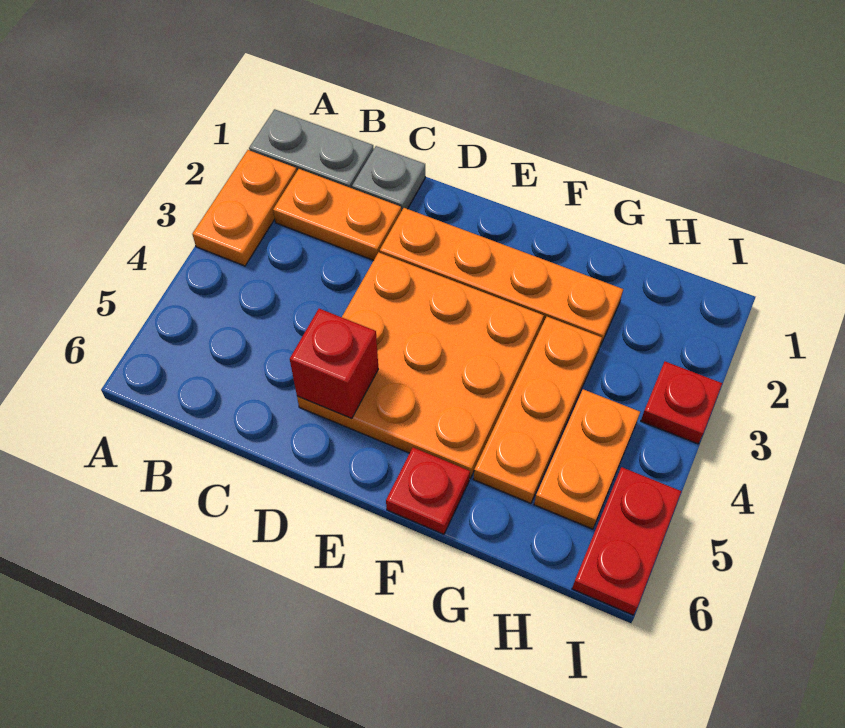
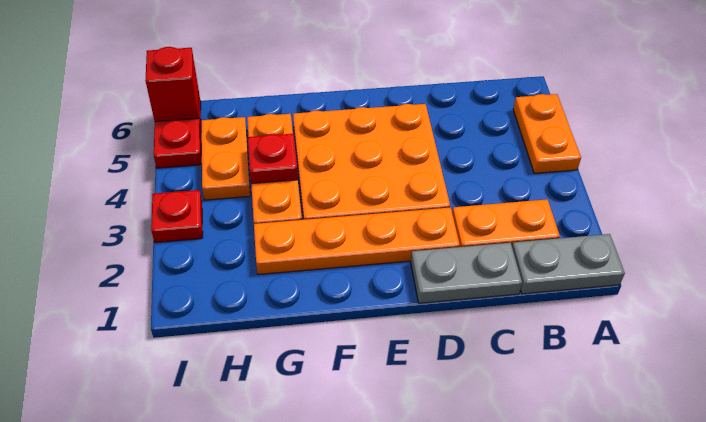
orange 1x2 plate [192,150,297,266] -> orange 1x2 plate moved to [513,94,581,173]
grey 1x1 plate [352,146,425,211] -> grey 1x2 plate [411,243,522,303]
red 1x1 brick [290,309,378,419] -> red 1x1 brick moved to [145,47,199,122]
red 1x1 plate [386,448,470,534] -> red 1x1 plate moved to [248,134,298,184]

